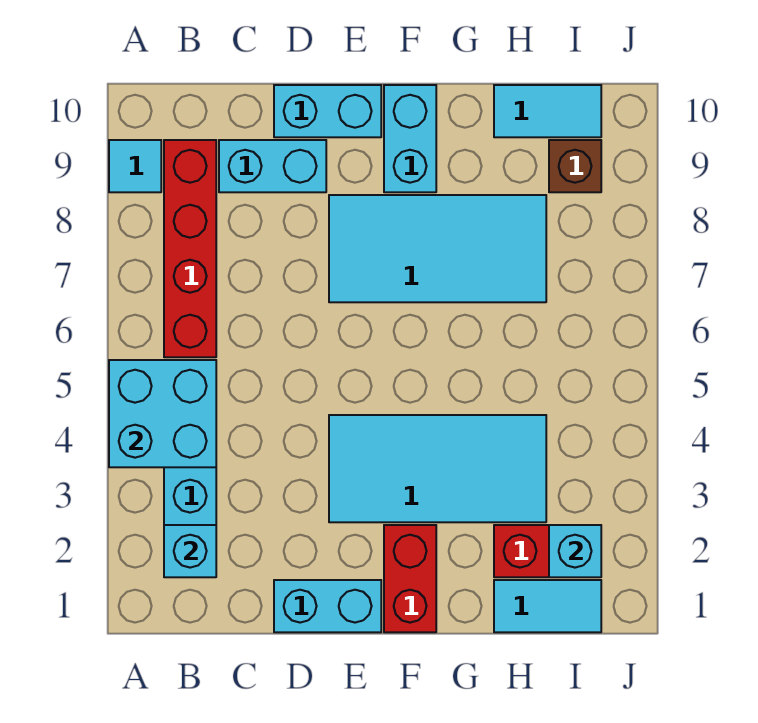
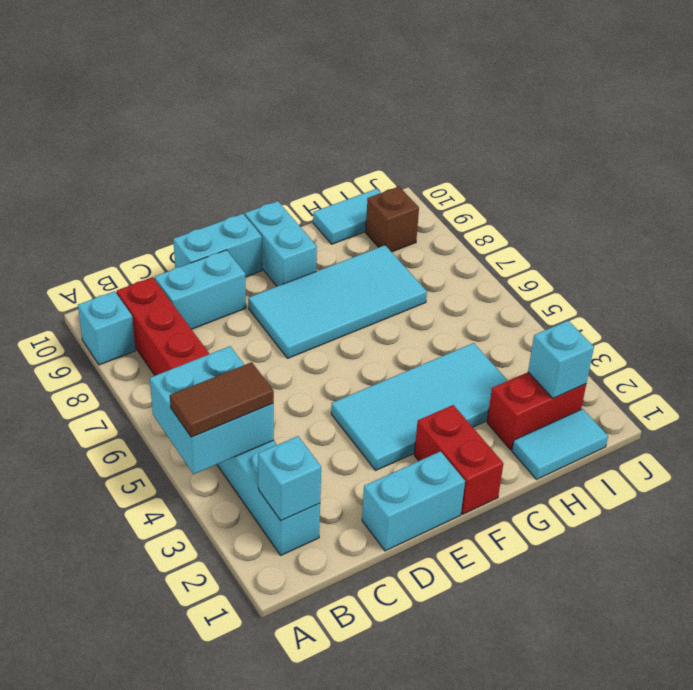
none -> brown 1x2 tile [170,362,274,437]
cyan 1x1 tile [109,140,161,192] -> cyan 1x1 brick [78,291,135,365]

